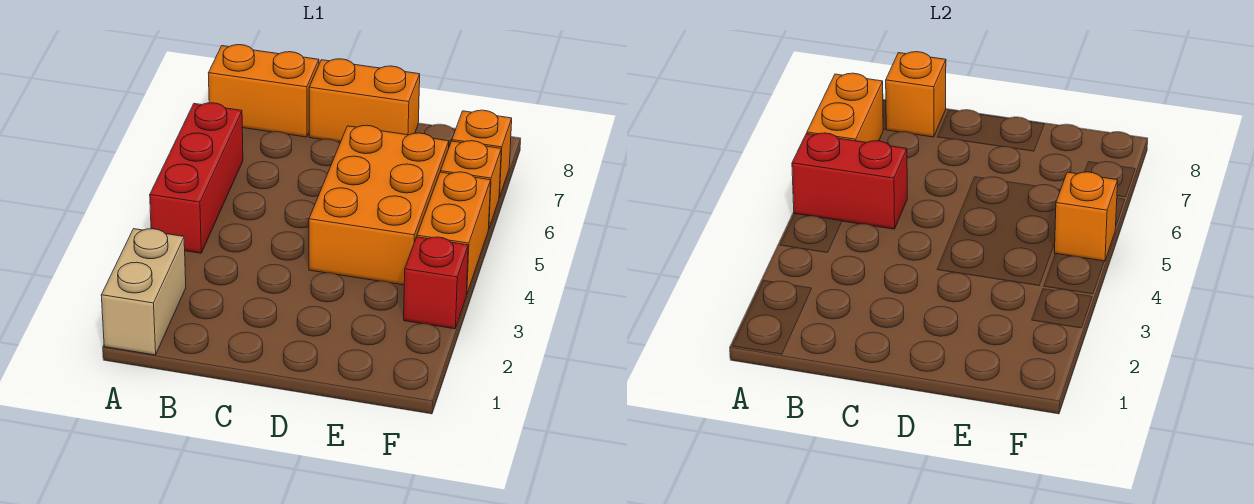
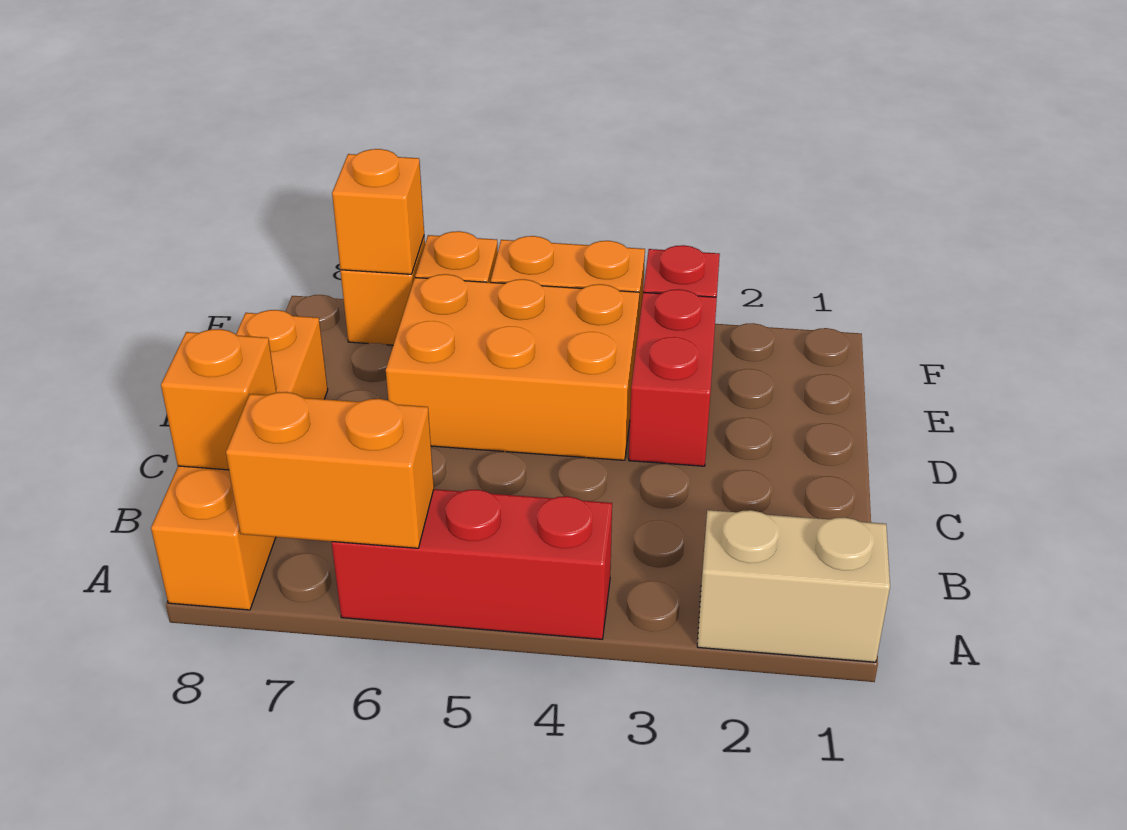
red 1x2 brick [792,133,907,229] -> red 1x2 brick moved to [629,289,717,466]
orange 1x1 brick [1055,172,1118,261] -> orange 1x1 brick moved to [332,149,424,274]

